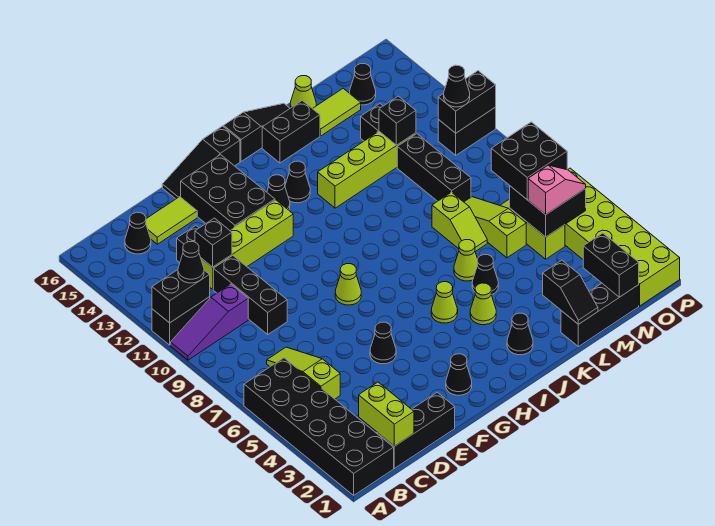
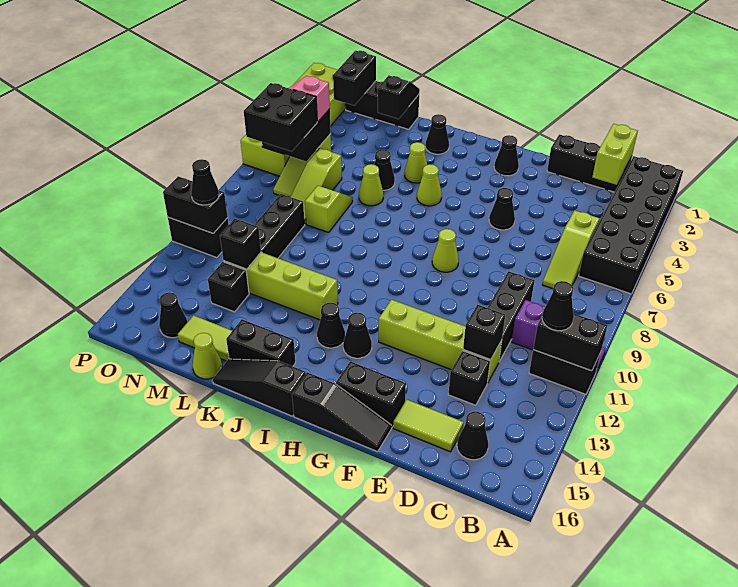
black 2x3 brick [181,155,275,230] -> black 1x2 brick [336,361,406,428]

